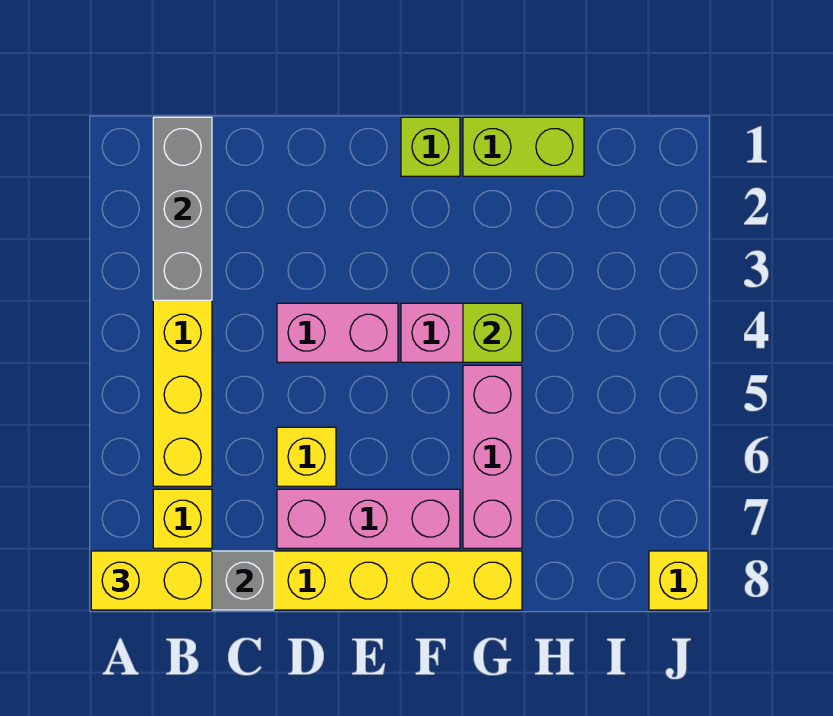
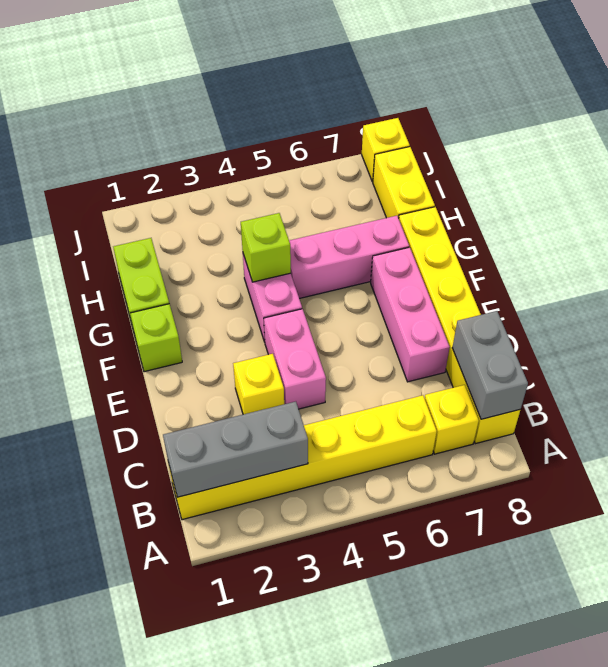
yellow 1x2 brick [91,551,212,610] -> yellow 1x2 brick moved to [373,147,435,218]
yellow 1x1 brick [277,427,336,486] -> yellow 1x1 brick moved to [233,354,284,414]

